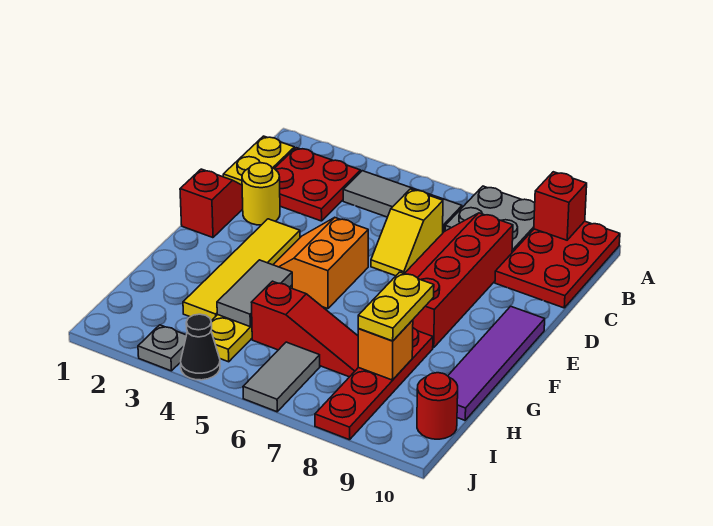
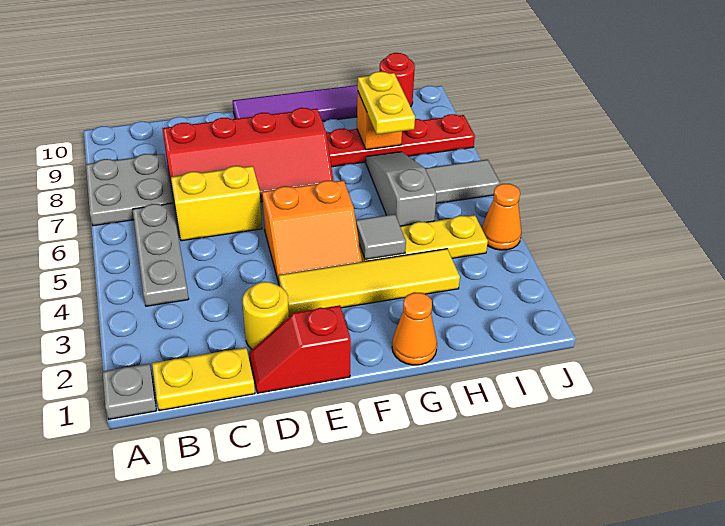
red 2x3 plate [495,221,620,308] -> none
red 1x1 brick [534,172,587,240] -> none
red 2x2 plate [274,148,361,221] -> none
grey 1x3 tile [343,171,462,232] -> grey 1x3 plate [133,203,189,306]
yellow 1x2 slope [371,189,443,276] -> yellow 1x2 brick [171,166,262,241]
none -> orange 1x1 cone [392,292,437,365]
grey 1x2 tile [217,260,292,327] -> grey 1x1 tile [356,214,406,259]
yellow 1x2 plate [358,272,434,341] -> yellow 1x2 plate turned to [358,72,415,134]
red 1x3 slope [251,281,358,377] -> grey 1x3 slope [366,152,437,226]
grey 1x1 plate [138,325,186,371] -> grey 1x1 plate moved to [103,364,156,419]
black 1x1 cone [181,314,220,380] -> orange 1x1 cone [482,184,521,250]

